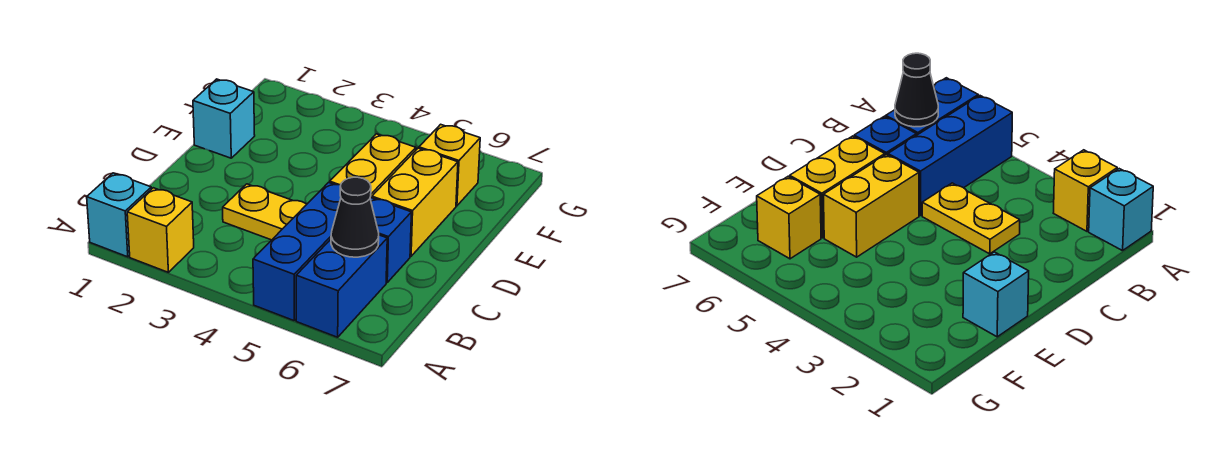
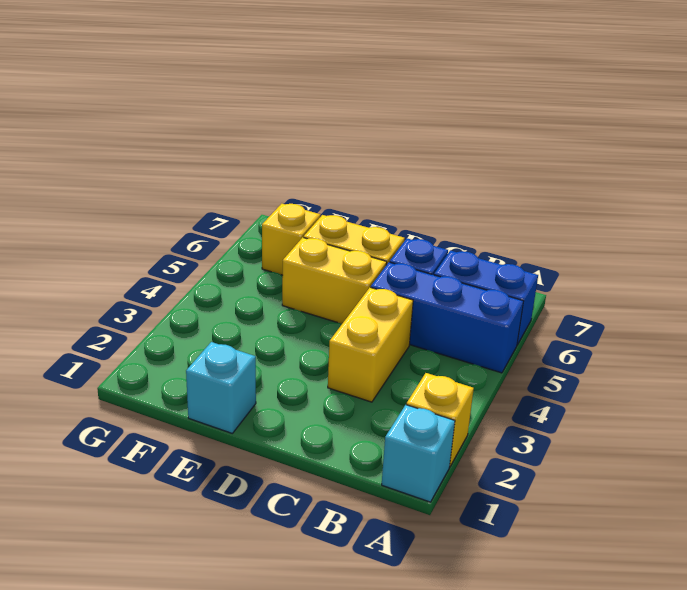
black 1x1 cone [331,177,379,257] -> none
yellow 1x2 plate [223,184,307,240] -> yellow 1x2 brick [328,287,413,402]

